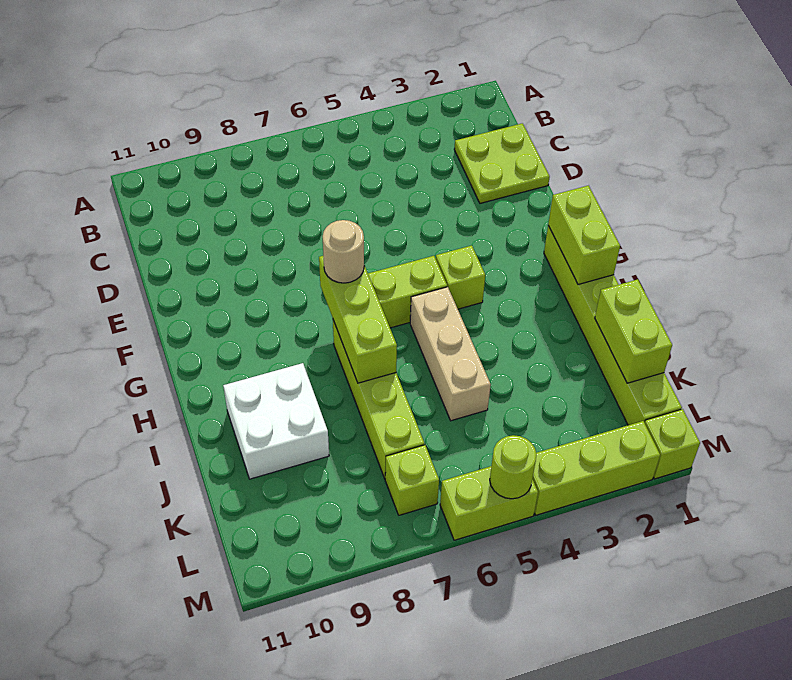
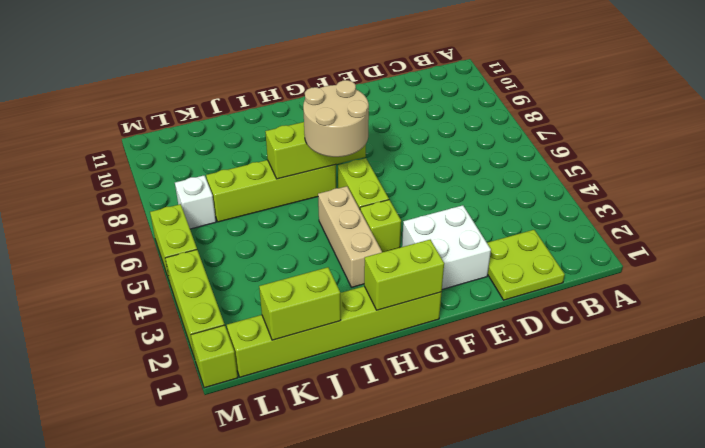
tan 1x1 round brick [323,220,364,283] -> tan 2x2 round brick [303,80,369,157]
tan 1x3 brick [410,287,491,421] -> tan 1x3 brick turned to [318,186,382,287]
white 2x2 brick [223,363,329,479] -> white 2x2 brick moved to [402,205,491,289]
lime 1x1 brick [385,445,439,515] -> white 1x1 brick [175,176,216,229]
lime 1x1 round brick [490,435,536,499] -> none

